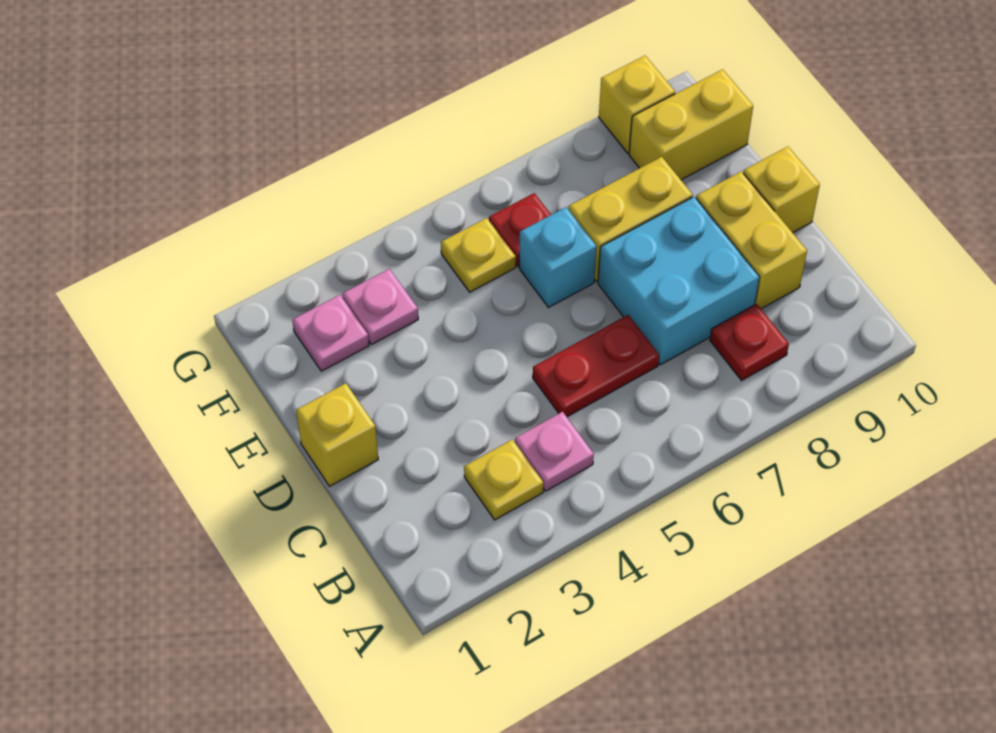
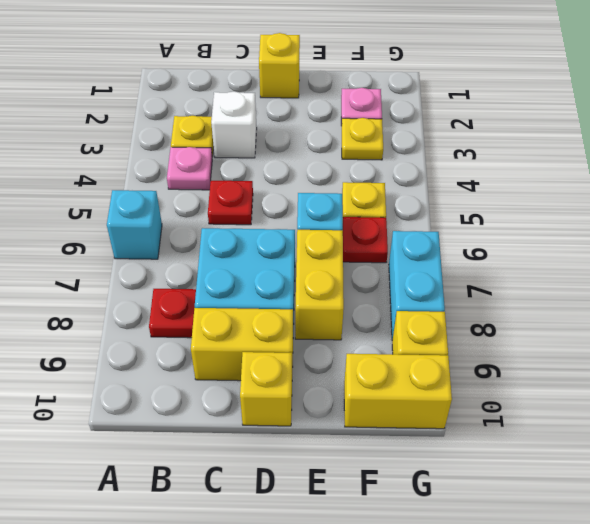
none -> cyan 1x1 brick [107,190,162,259]
none -> white 1x1 brick [211,92,257,158]
red 1x2 plate [533,315,659,417] -> red 1x1 plate [208,181,253,225]
pink 1x1 plate [342,269,418,345] -> yellow 1x1 plate [342,118,383,160]
yellow 1x2 brick [629,69,753,180] -> yellow 1x2 brick turned to [344,354,452,429]
none -> cyan 1x2 brick [389,231,445,340]

